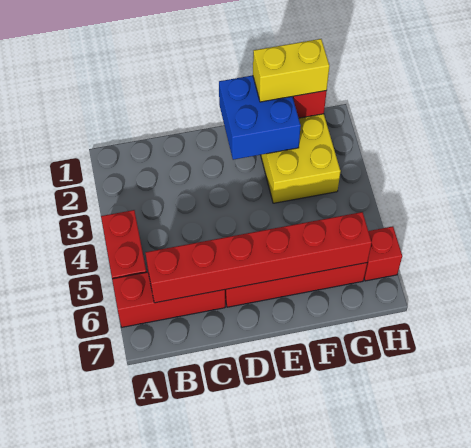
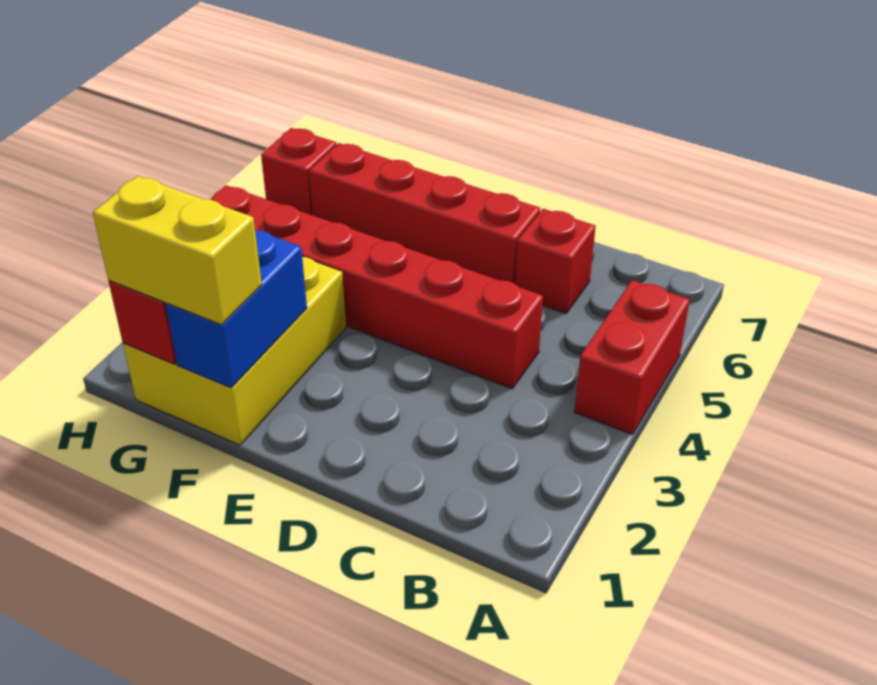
red 1x3 brick [112,272,225,327] -> red 1x1 brick [515,209,596,313]
red 1x6 brick [145,212,372,303] -> red 1x6 brick moved to [209,185,543,389]
blue 2x2 brick [219,75,301,160] -> blue 1x2 brick [165,230,307,388]

